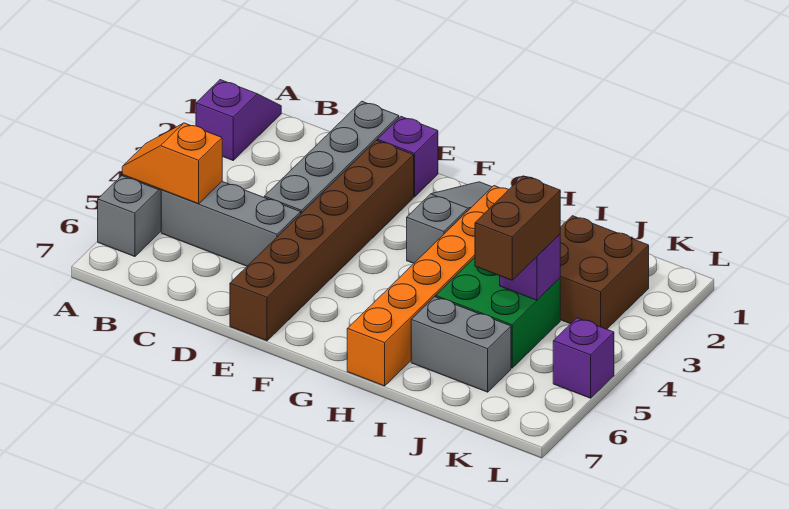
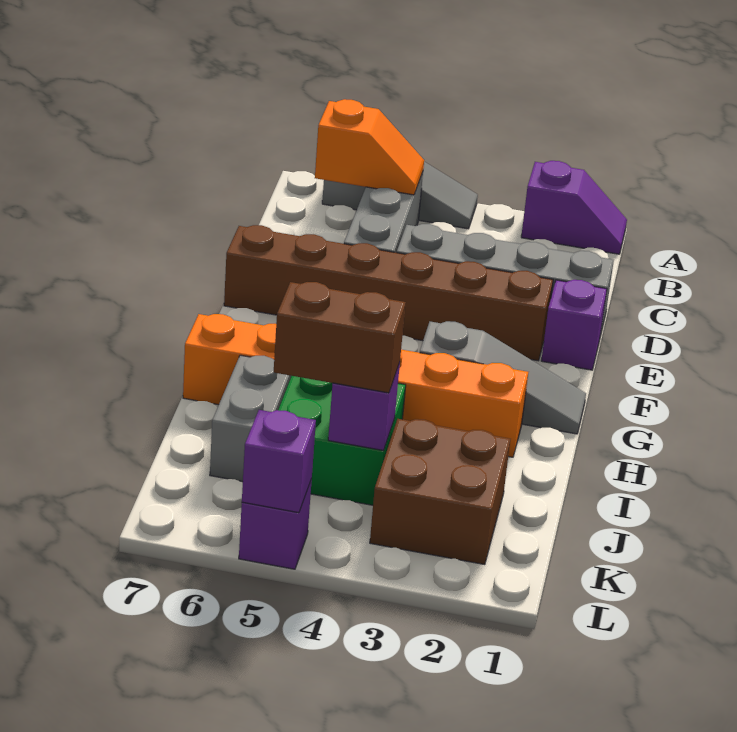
orange 1x2 slope [122,123,222,204] -> orange 1x2 slope turned to [315,99,424,195]
none -> purple 1x1 brick [242,410,316,513]

